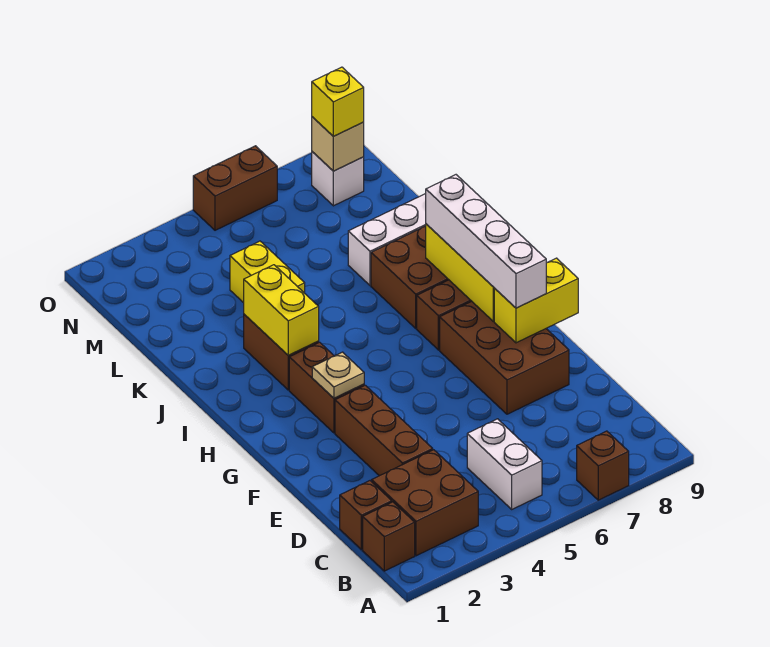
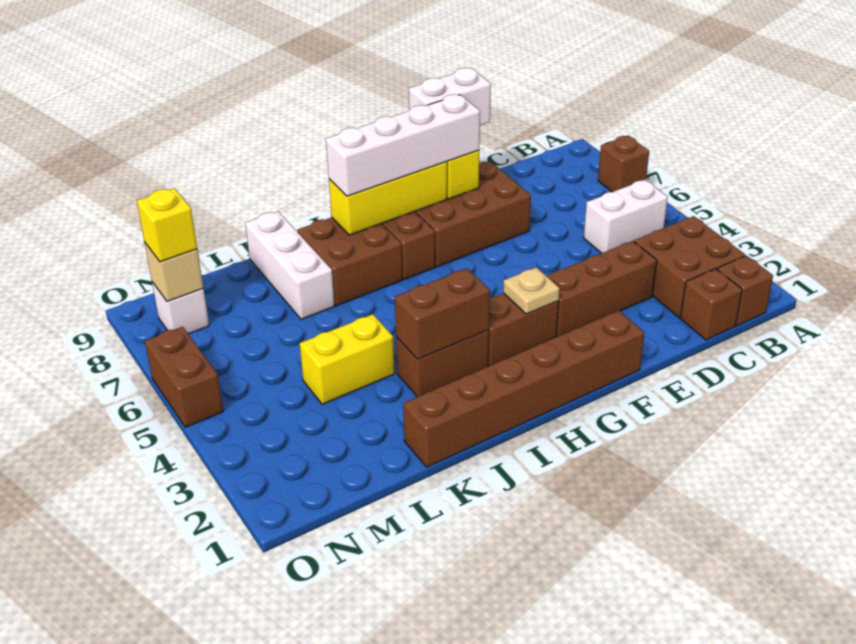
none -> white 1x2 brick [409,68,491,125]
none -> brown 1x6 brick [403,310,644,467]
yellow 1x2 brick [244,265,319,355] -> brown 1x2 brick [395,268,490,359]

